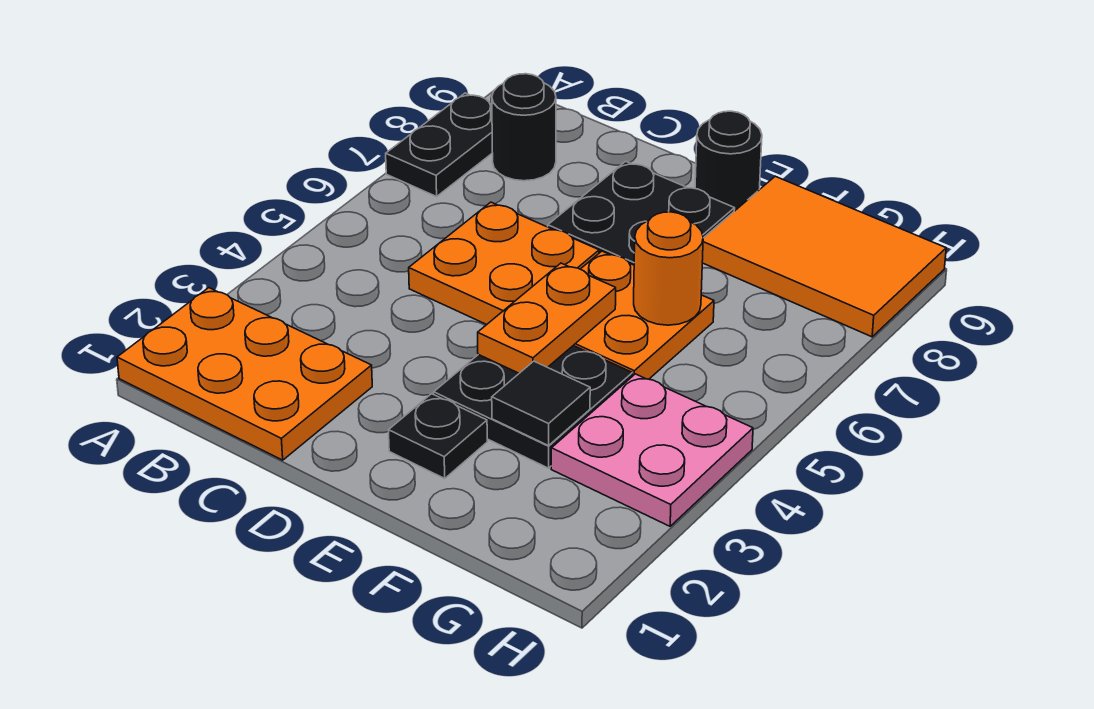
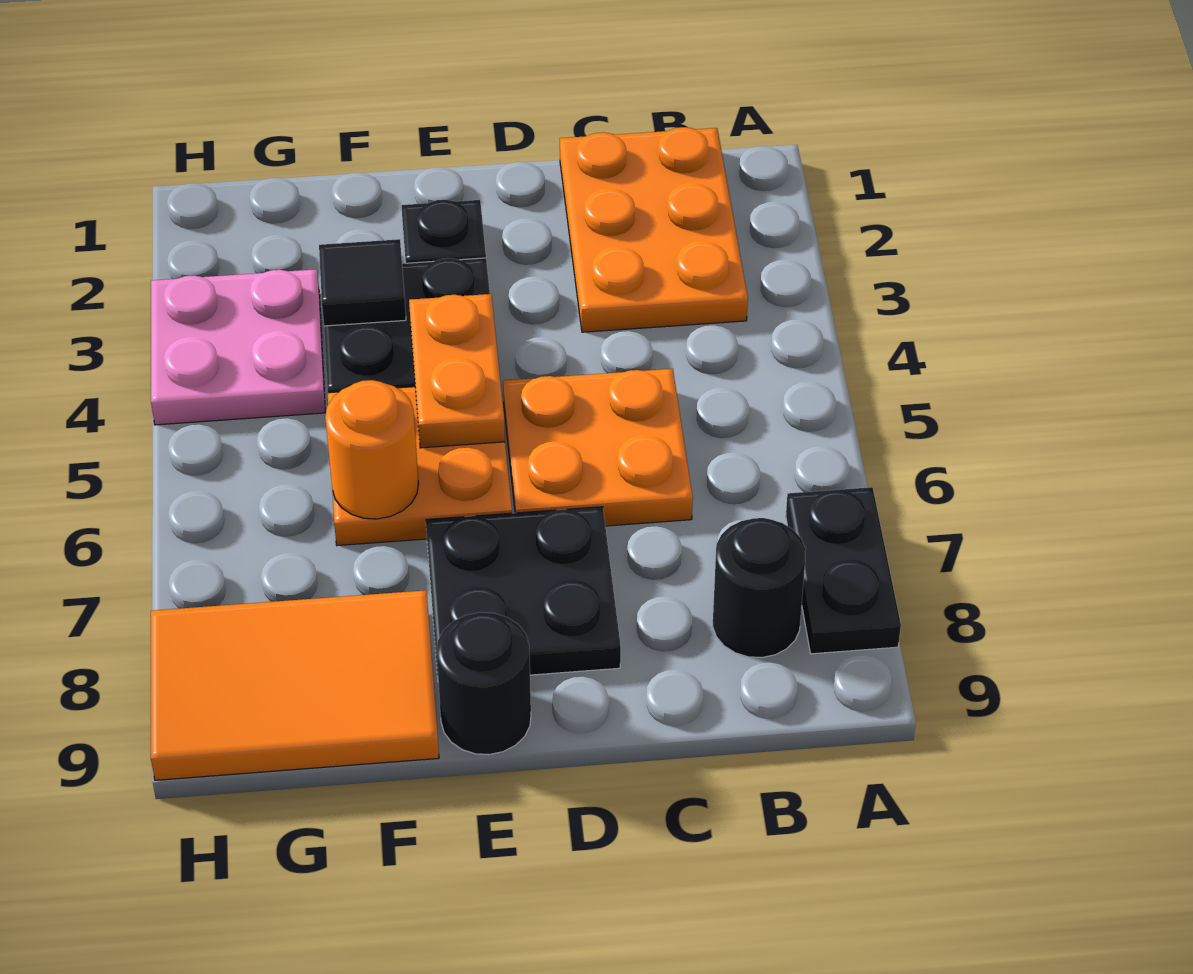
orange 2x3 plate [117,288,372,460] -> orange 2x3 plate turned to [560,127,748,332]

